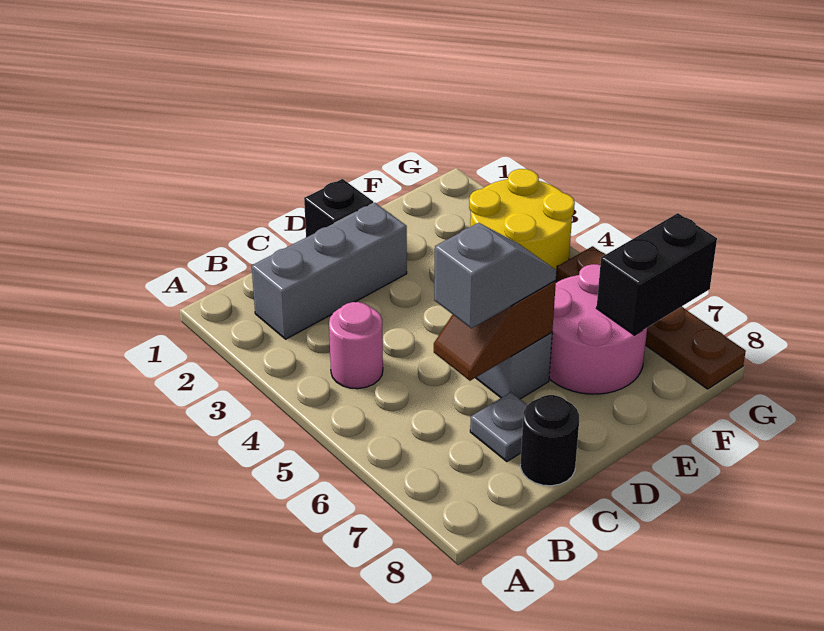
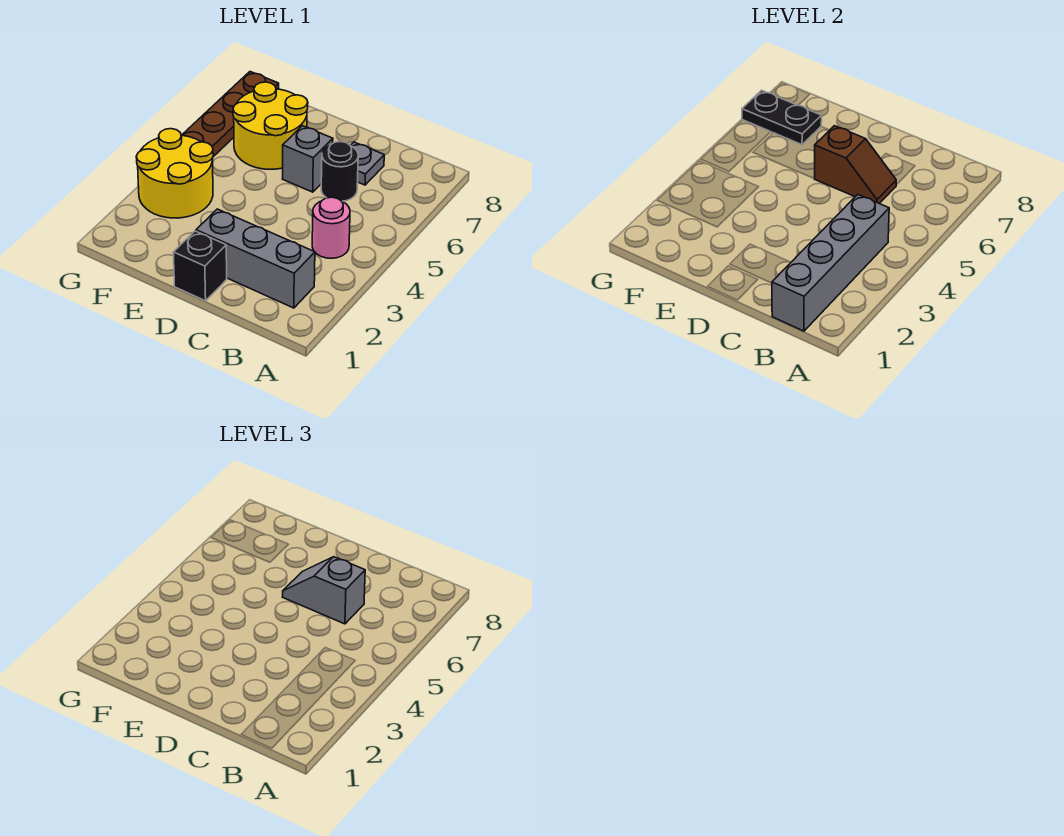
none -> grey 1x4 brick [772,195,889,331]
black 1x1 round brick [520,395,579,486] -> black 1x1 round brick moved to [321,142,358,201]
pink 2x2 round brick [549,264,647,394] -> yellow 2x2 round brick [233,82,308,169]
black 1x2 brick [597,213,717,335] -> black 1x2 plate [742,90,822,145]

